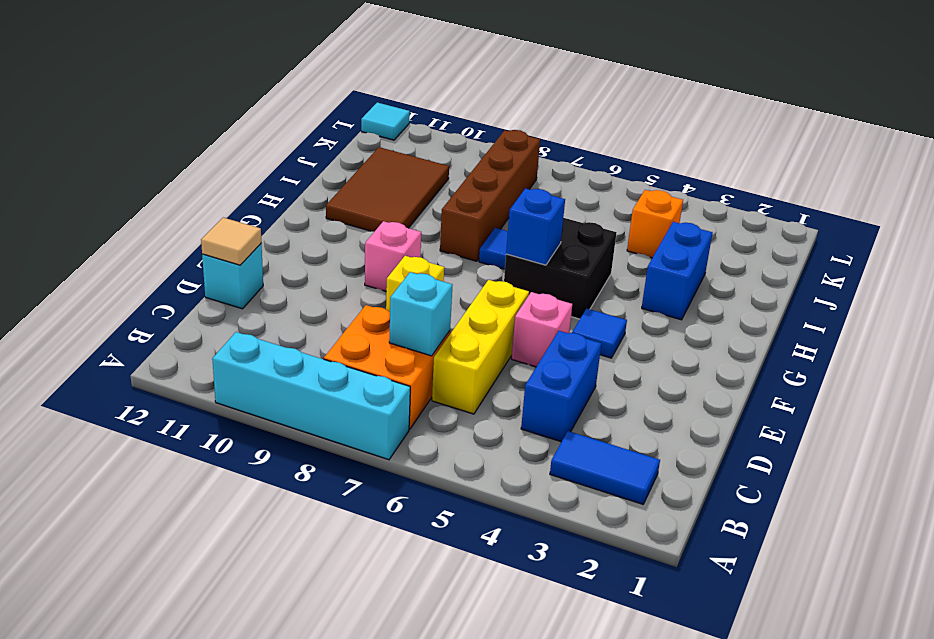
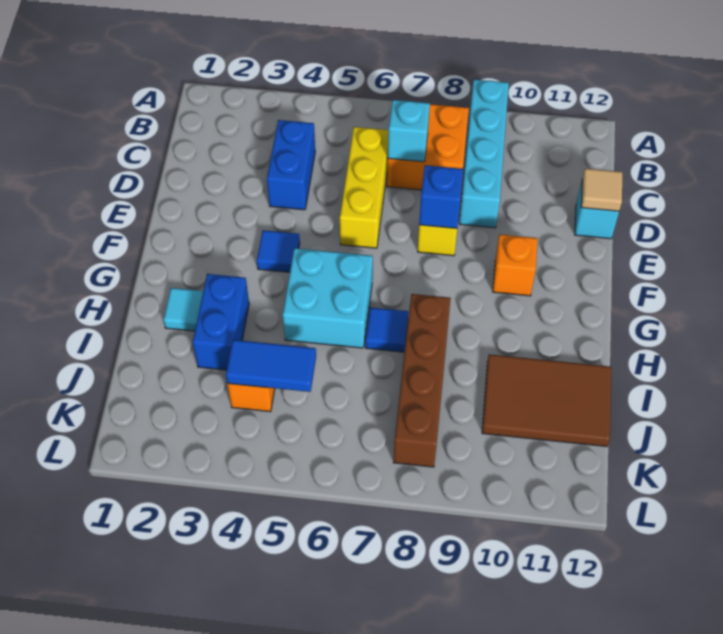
cyan 1x4 brick [212,332,410,460] -> cyan 1x4 brick turned to [459,80,509,228]
blue 1x2 tile [550,431,660,504] -> blue 1x2 tile moved to [226,340,316,392]
pink 1x1 brick [512,292,572,367] -> none
pink 1x1 brick [365,221,421,291] -> none
none -> orange 1x1 brick [493,234,538,296]
black 2x2 brick [504,218,616,319] -> cyan 2x2 brick [283,248,373,348]
blue 1x1 brick [506,188,565,265] -> blue 1x1 brick moved to [419,165,463,228]
brown 2x3 tile [326,147,449,232] -> brown 2x3 tile turned to [482,354,611,446]
cyan 1x1 tile [361,102,410,140] -> cyan 1x1 tile moved to [163,288,203,331]

